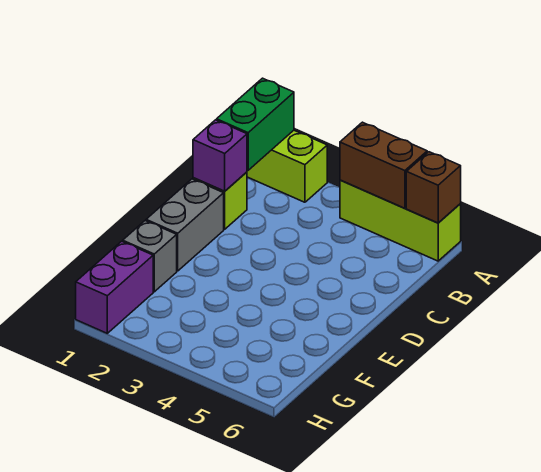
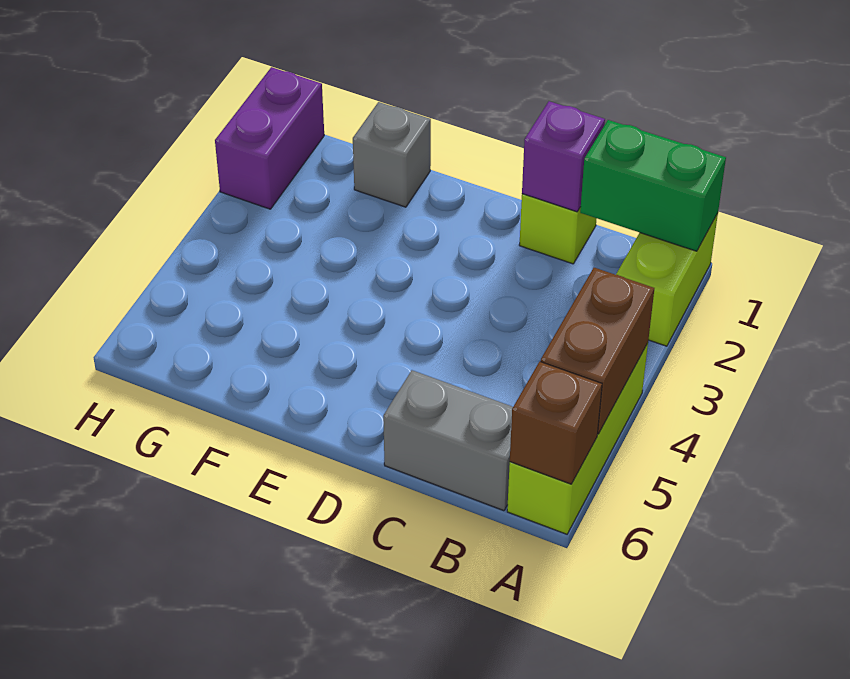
grey 1x2 brick [146,179,224,271] -> grey 1x2 brick moved to [383,370,513,511]
purple 1x2 brick [76,241,153,333] -> purple 1x2 brick turned to [215,67,324,209]

